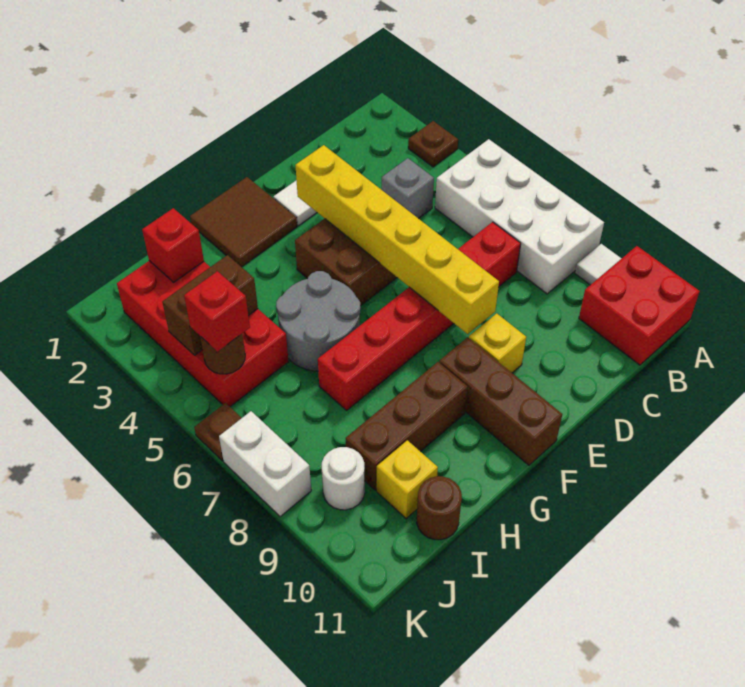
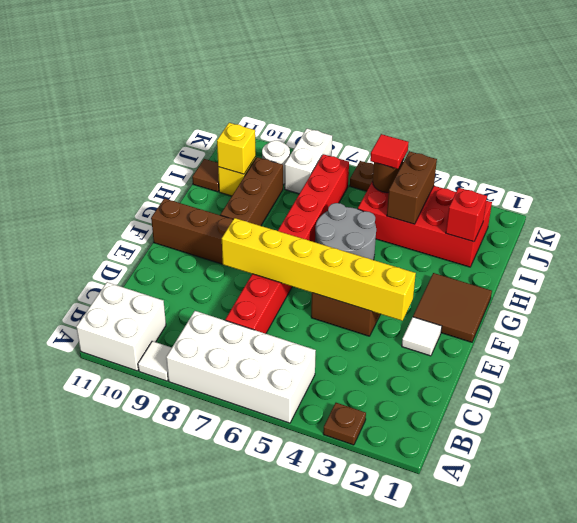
red 2x2 brick [579,246,700,365] -> white 2x2 brick [76,282,166,371]
grey 1x1 brick [382,158,434,219] -> none
red 1x6 brick [318,222,521,410] -> red 1x8 brick [225,154,349,334]
yellow 1x1 brick [469,313,526,373] -> yellow 1x1 brick moved to [217,123,256,174]
brown 1x1 round brick [417,476,462,540] -> brown 1x1 tile [192,159,219,192]
red 1x1 brick [184,271,250,352] -> red 1x1 tile [370,134,409,169]
white 1x2 brick [219,411,311,517] -> white 1x2 brick turned to [285,129,332,194]

